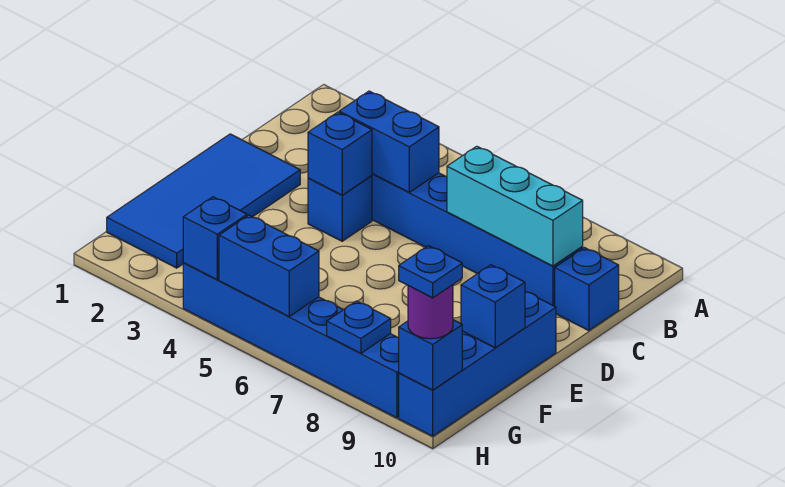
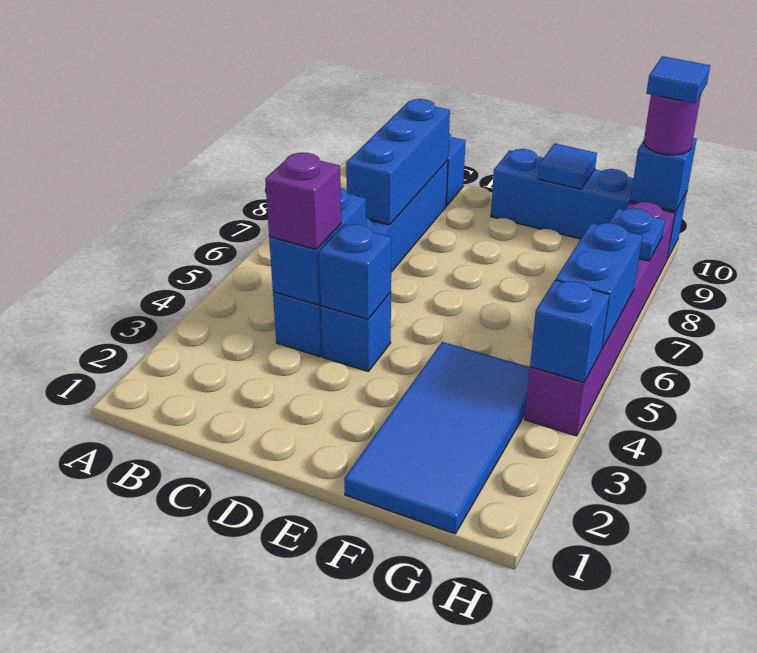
none -> purple 1x1 brick [265,153,341,250]
cyan 1x3 brick [447,146,583,266] -> blue 1x3 brick [346,99,450,225]
blue 2x4 tile [107,134,300,268] -> blue 2x4 tile turned to [344,342,530,534]
blue 1x1 brick [461,265,525,348] -> blue 1x1 tile [538,144,597,189]
blue 1x6 brick [183,263,399,418] -> purple 1x6 brick [525,202,675,436]
blue 1x1 plate [399,246,462,298] -> blue 1x1 tile [646,56,710,103]

